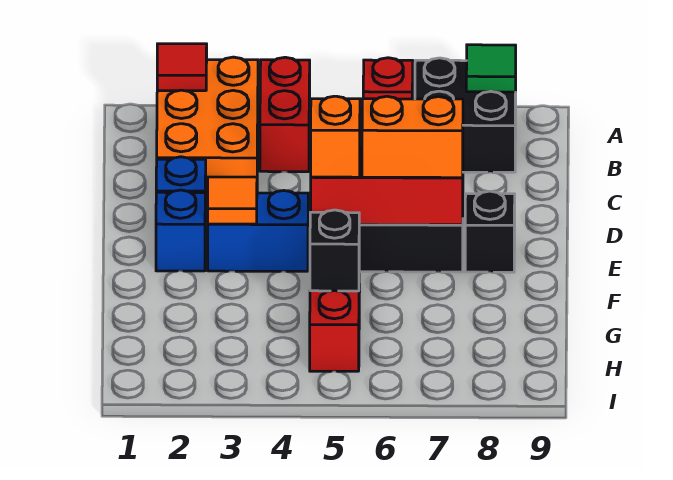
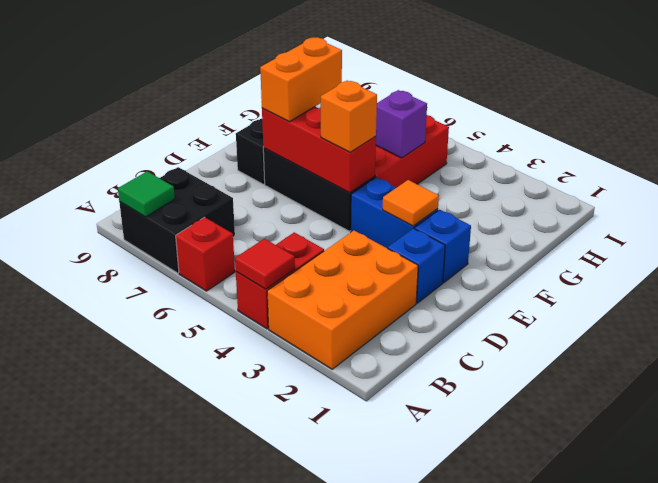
red 1x1 tile [157,44,207,91] -> red 1x1 tile moved to [235,239,295,289]
orange 1x2 brick [362,96,463,178] -> orange 1x2 brick turned to [260,37,342,122]
black 1x1 brick [310,210,359,291] -> purple 1x1 brick [376,90,427,158]

